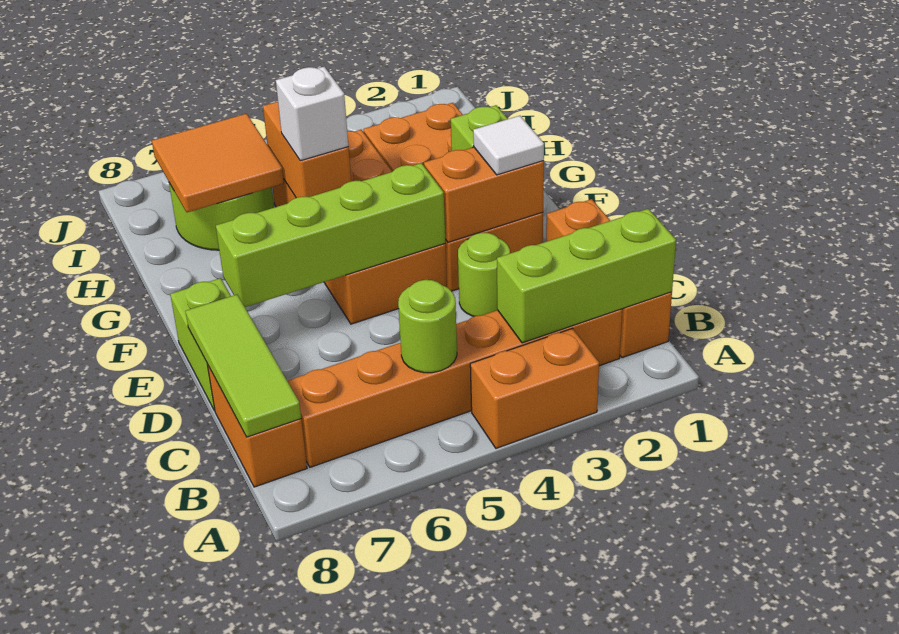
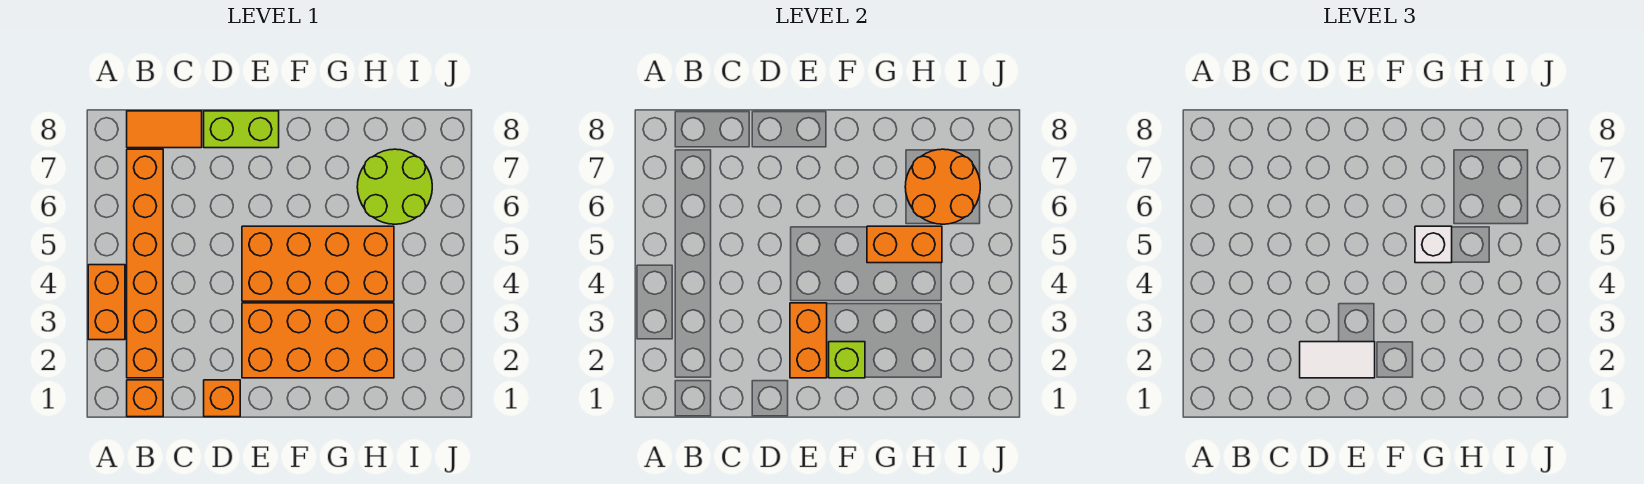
lime 1x3 brick [497,209,676,343] -> none
lime 1x1 round brick [398,280,457,373] -> none
orange 1x2 brick [207,364,307,487] -> orange 1x2 tile [127,111,202,148]
lime 1x3 tile [186,295,301,437] -> none
lime 1x1 round brick [458,233,510,317] -> none
white 1x1 tile [473,116,544,175] -> white 1x2 tile [1300,342,1375,378]
lime 1x4 brick [216,163,445,307] -> none
orange 2x2 tile [152,114,284,212] -> orange 2x2 round brick [905,149,980,224]

